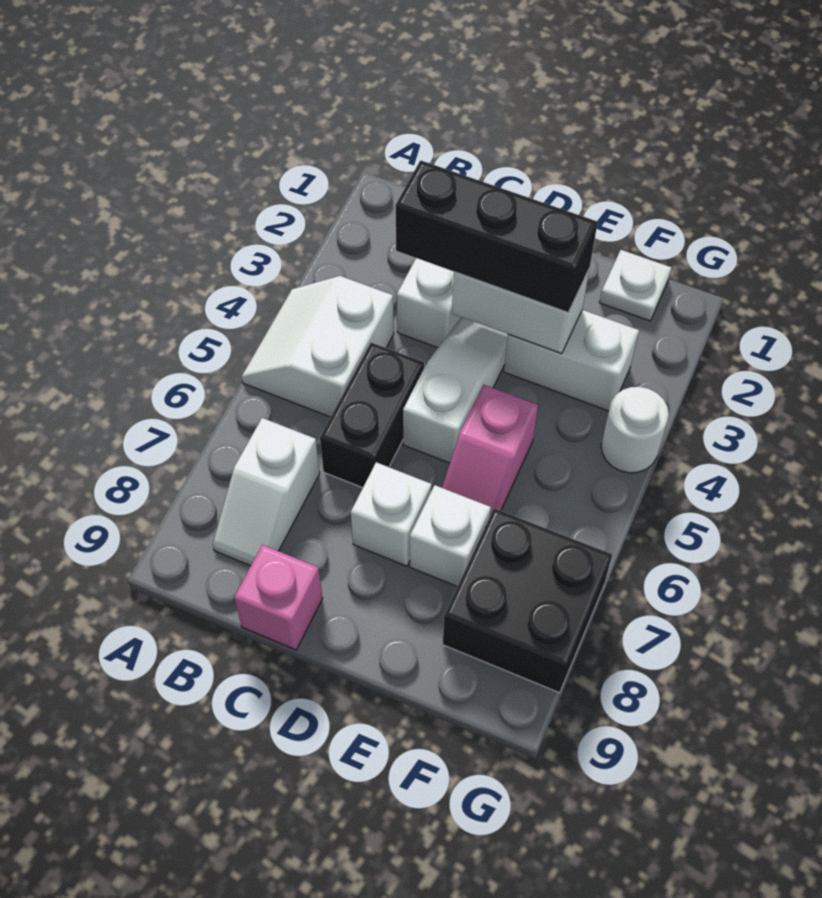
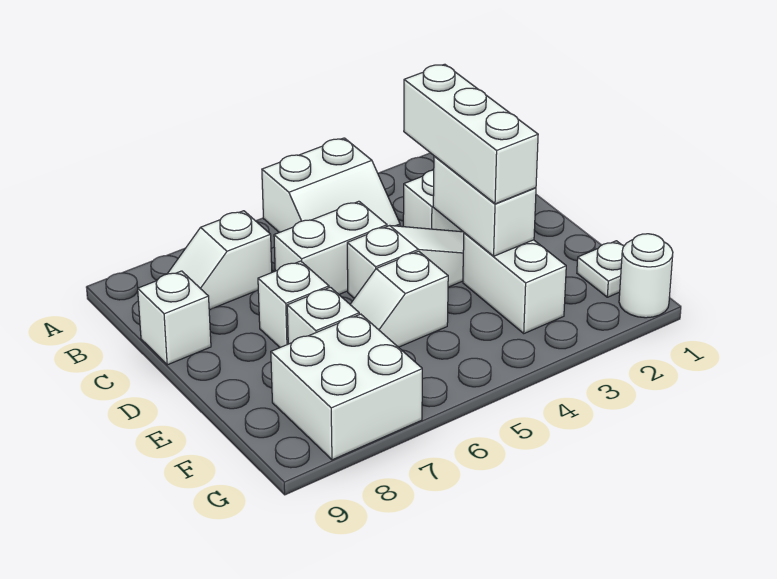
white 2x2 slope [242,276,394,417] -> white 2x2 slope turned to [262,138,400,233]
black 1x3 brick [396,160,598,312] -> white 1x3 brick [404,64,538,204]
black 1x2 brick [320,343,424,488] -> white 1x2 brick [274,201,387,294]
pink 1x1 brick [234,545,323,650] -> white 1x1 brick [138,271,211,365]
pink 1x2 slope [442,385,538,515] -> white 1x2 slope [350,251,448,347]
black 2x2 brick [443,508,612,693] -> white 2x2 brick [271,314,422,460]
white 1x1 round brick [601,387,669,473] -> white 1x1 round brick moved to [619,234,673,318]

